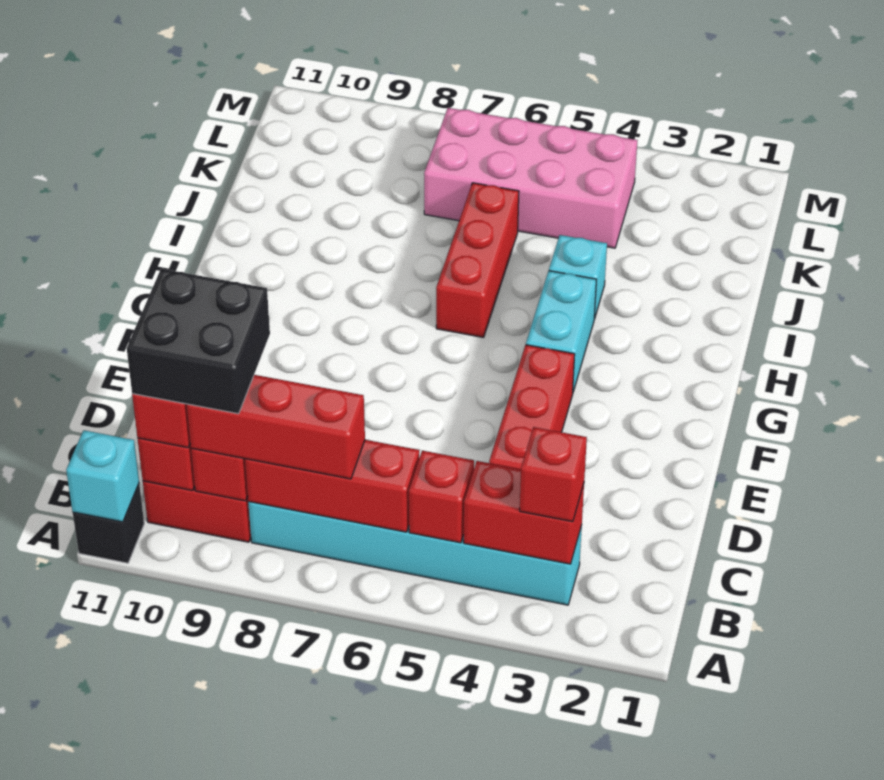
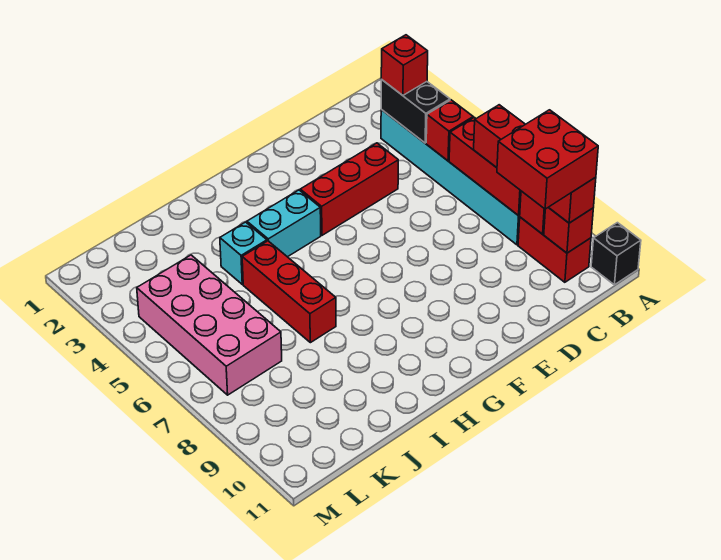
cyan 1x1 brick [66,430,139,522] -> none
red 1x2 brick [464,461,584,564] -> black 1x2 brick [381,79,450,143]
black 2x2 brick [127,269,270,414] -> red 2x2 brick [497,110,598,209]
red 1x3 brick [436,183,519,337] -> red 1x3 brick turned to [242,241,336,343]

